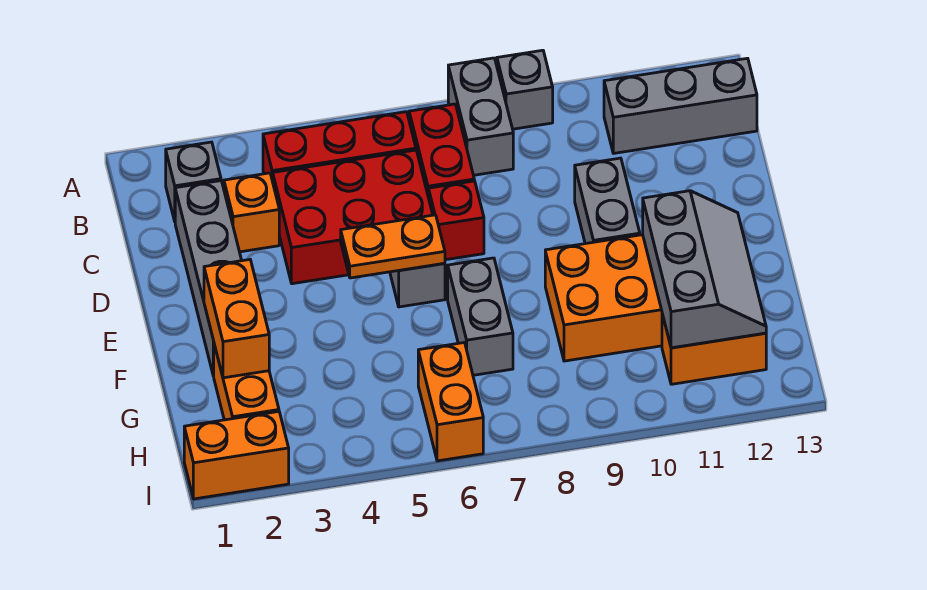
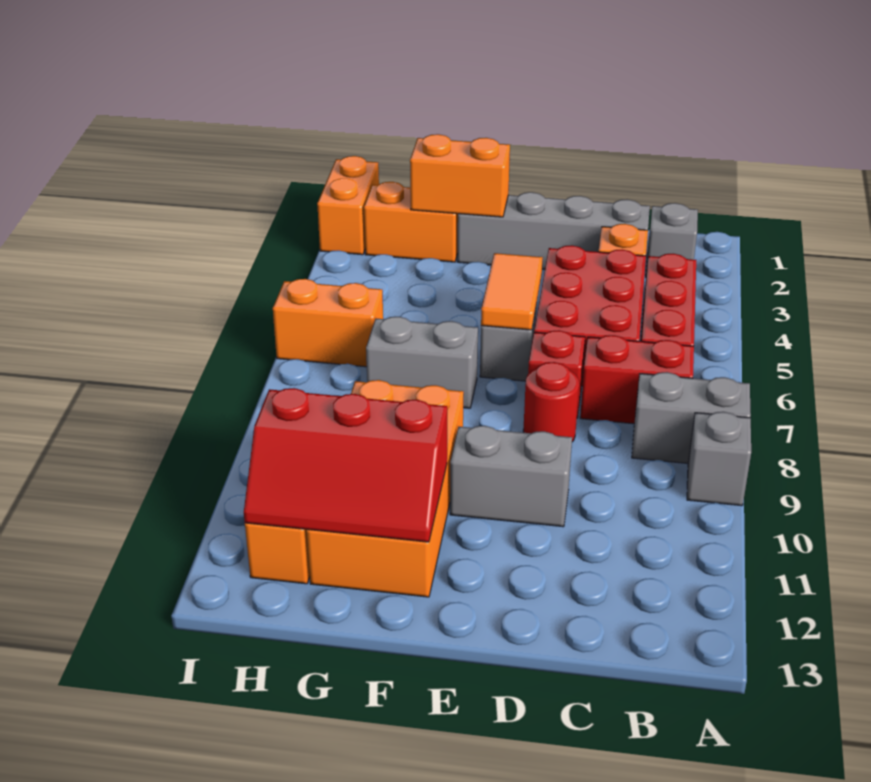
grey 1x3 brick [604,58,757,153] -> none
none -> red 1x1 round brick [523,362,579,442]
orange 1x2 plate [341,215,445,278] -> orange 1x2 tile [481,253,543,330]
grey 2x3 slope [643,191,766,348] -> red 2x3 slope [244,388,447,542]

